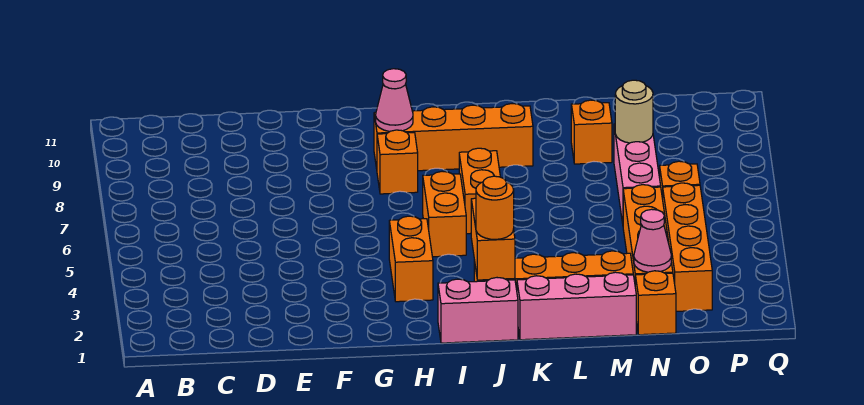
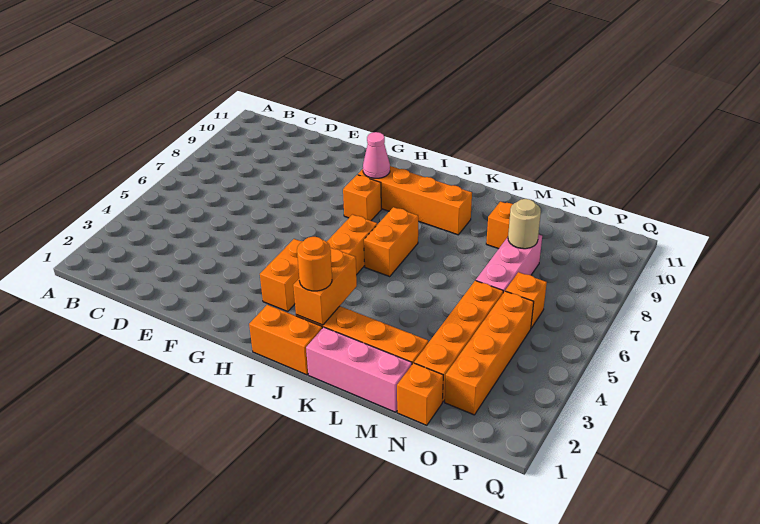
pink 1x2 brick [438,278,518,343] -> orange 1x2 brick [249,305,322,375]
pink 1x1 cone [634,209,671,272] -> none

